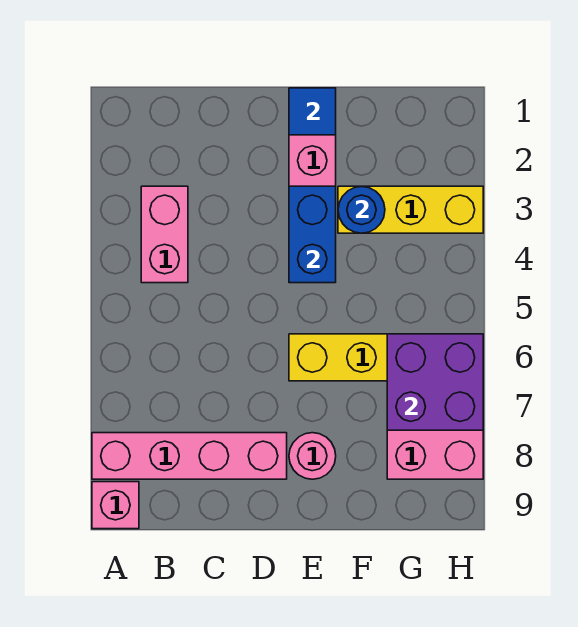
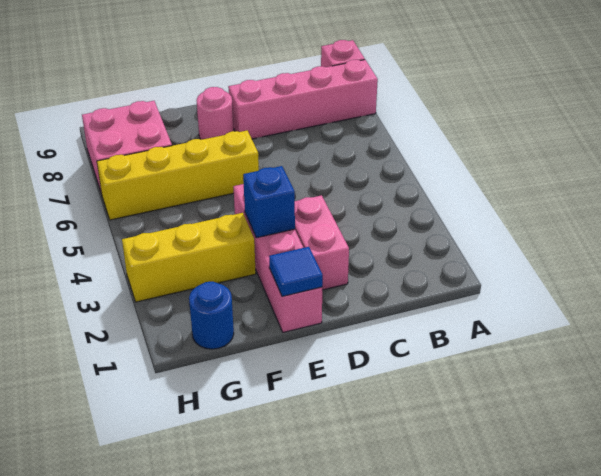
pink 1x2 brick [141,186,188,283] -> pink 1x2 brick moved to [295,195,349,290]
blue 1x2 brick [289,186,336,283] -> blue 1x1 brick [243,166,295,238]
blue 1x1 round brick [338,187,385,233] -> blue 1x1 round brick moved to [189,282,234,349]
purple 2x2 brick [387,334,483,430] -> none

